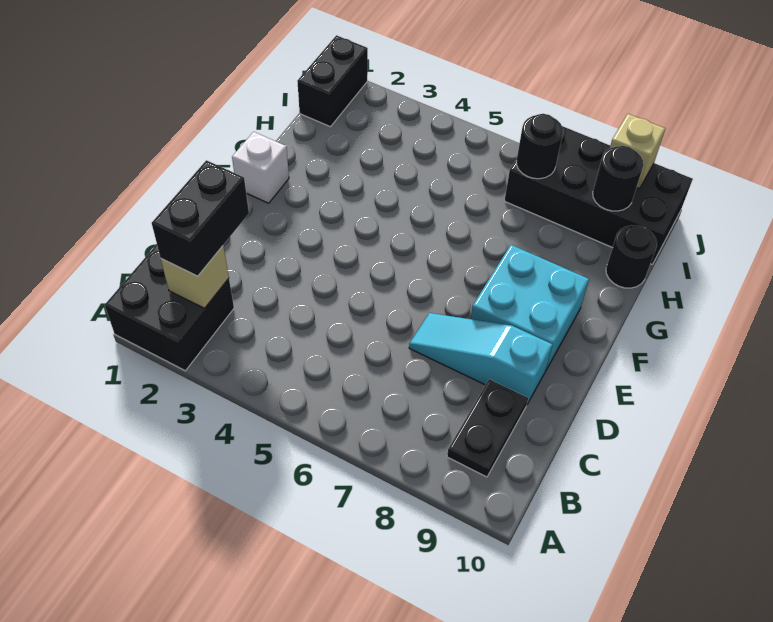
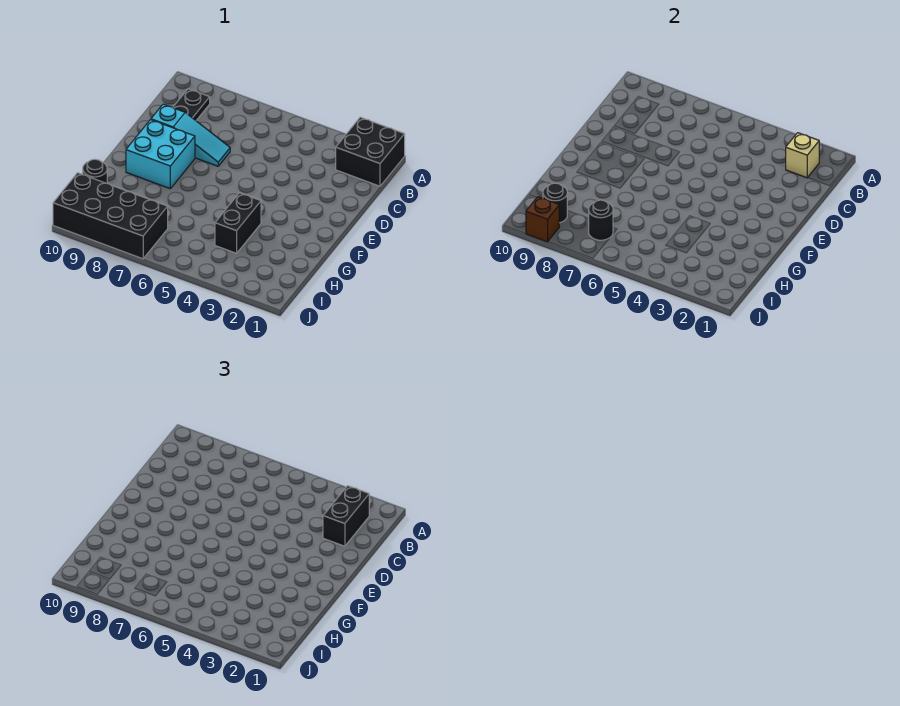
white 1x1 brick [232,132,289,203] -> none
black 1x2 brick [297,35,368,127] -> black 1x2 brick moved to [215,193,261,253]
tan 1x1 brick [610,114,665,188] -> brown 1x1 brick [526,197,559,242]

